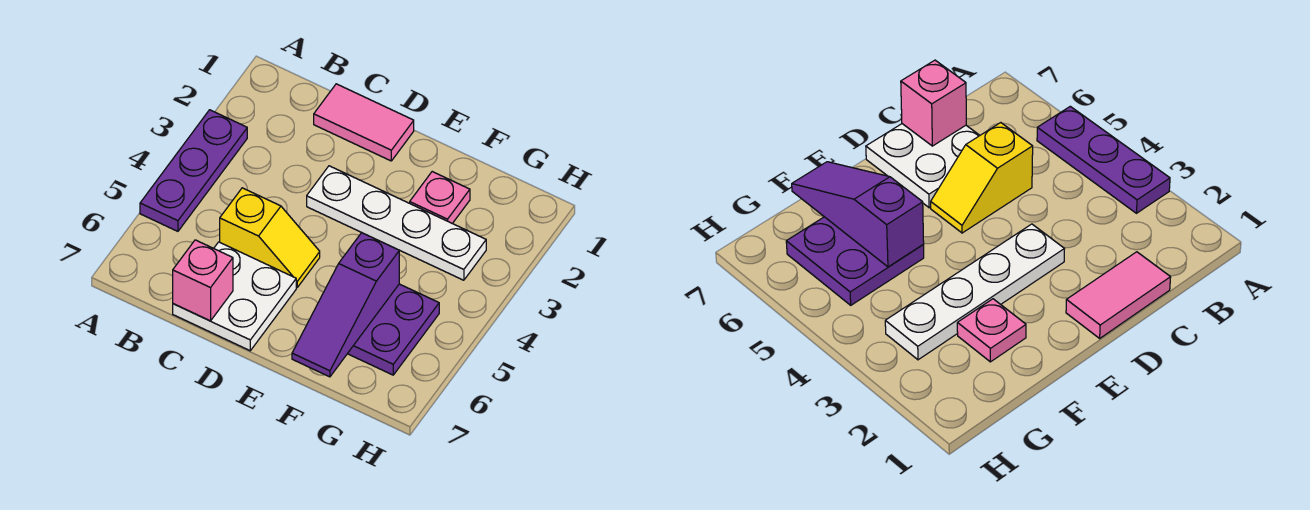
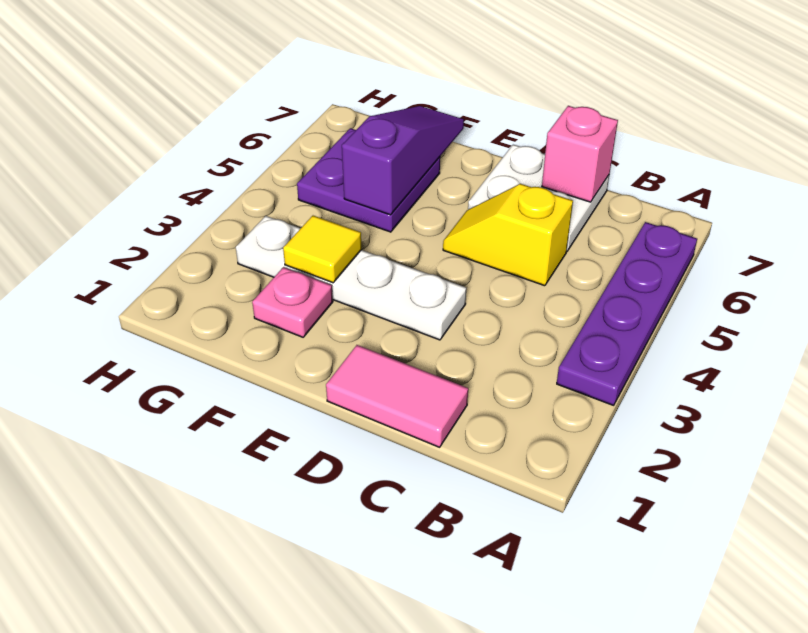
purple 1x3 plate [140,110,247,231] -> purple 1x4 plate [557,222,697,405]
none -> yellow 1x1 tile [283,216,362,283]

